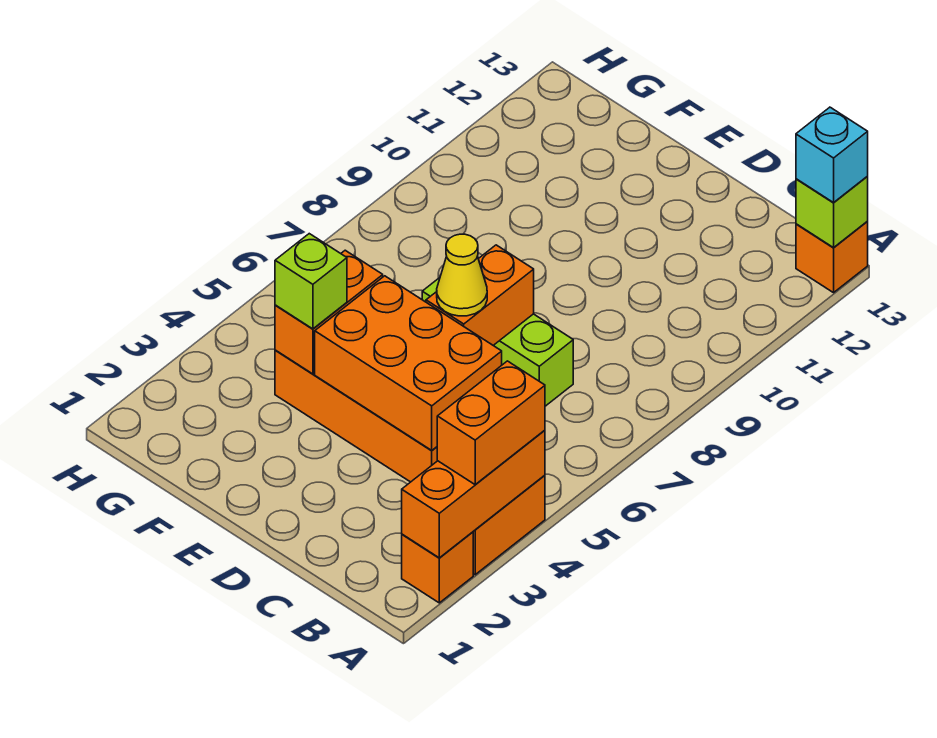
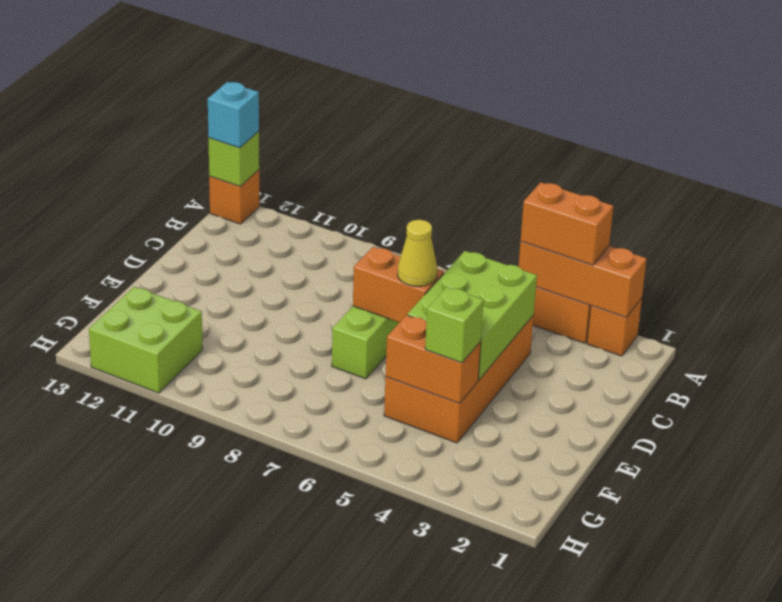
orange 2x3 brick [315,276,502,450] -> lime 2x3 brick [407,251,537,380]
none -> lime 2x2 brick [89,287,203,393]

